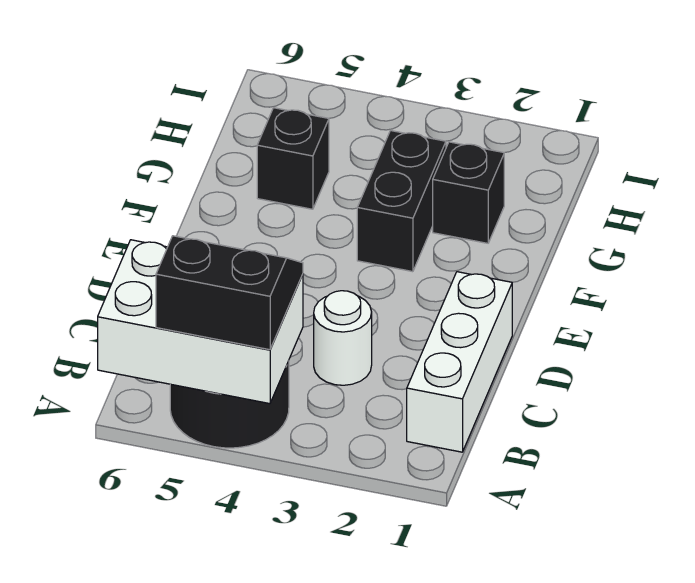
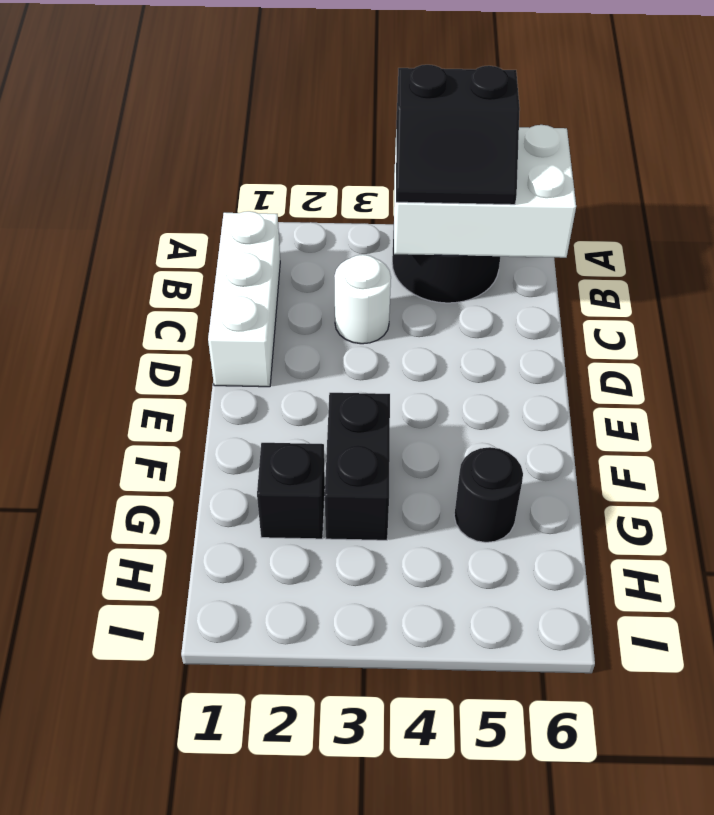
black 1x1 brick [257,108,329,209] -> black 1x1 round brick [454,447,523,542]

